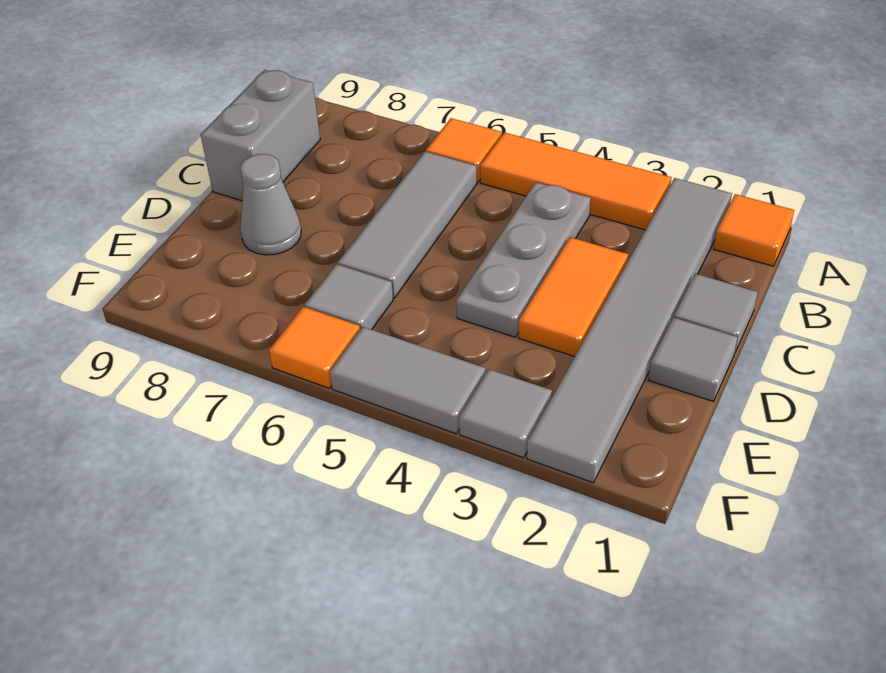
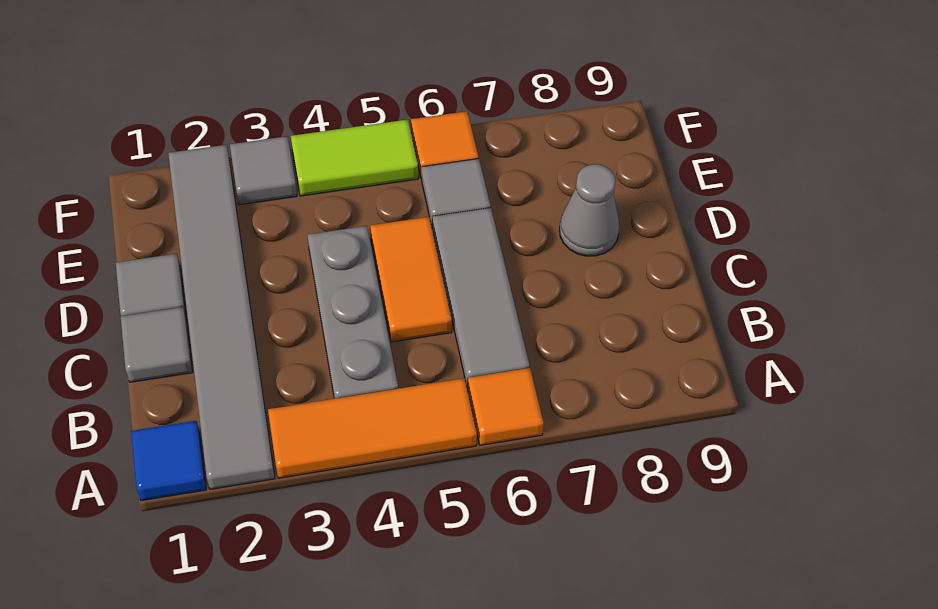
orange 1x1 tile [714,194,794,266] -> blue 1x1 tile [131,421,206,501]
grey 1x2 brick [200,70,320,201] -> none
orange 1x2 tile [519,237,628,357] -> orange 1x2 tile moved to [370,217,452,342]
grey 1x2 tile [330,327,486,434] -> lime 1x2 tile [291,120,418,196]

